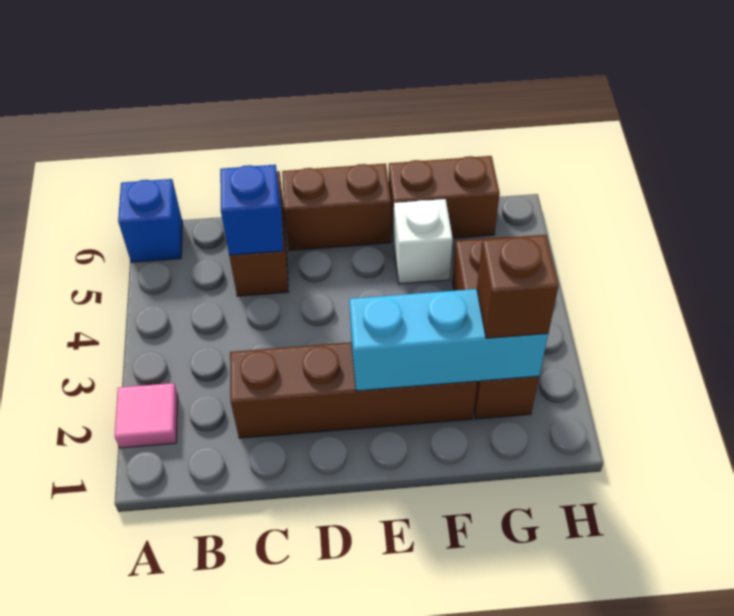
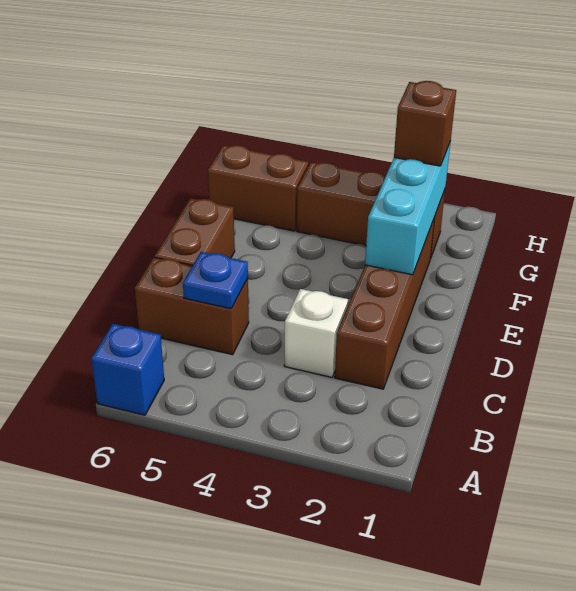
pink 1x1 tile [115,383,178,448] -> none
blue 1x1 brick [220,165,283,255] -> blue 1x1 plate [183,252,248,309]
white 1x1 brick [394,199,453,284] -> white 1x1 brick moved to [284,289,348,377]
brown 1x2 brick [389,156,500,242] -> brown 1x2 brick turned to [208,145,308,231]

